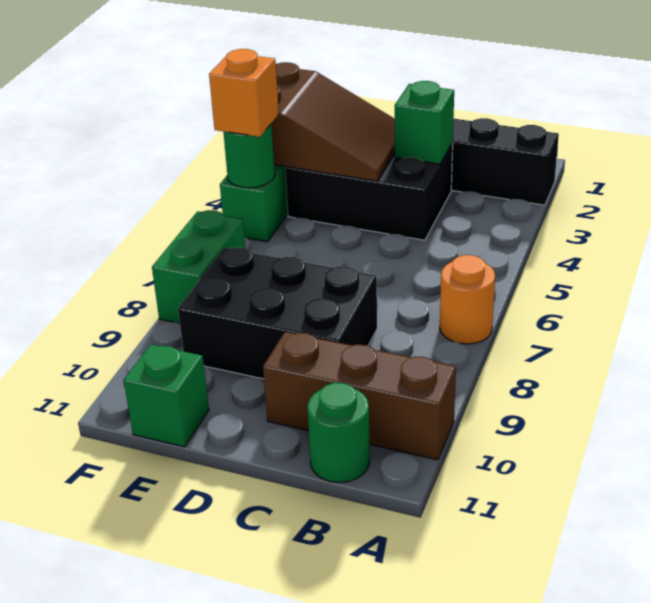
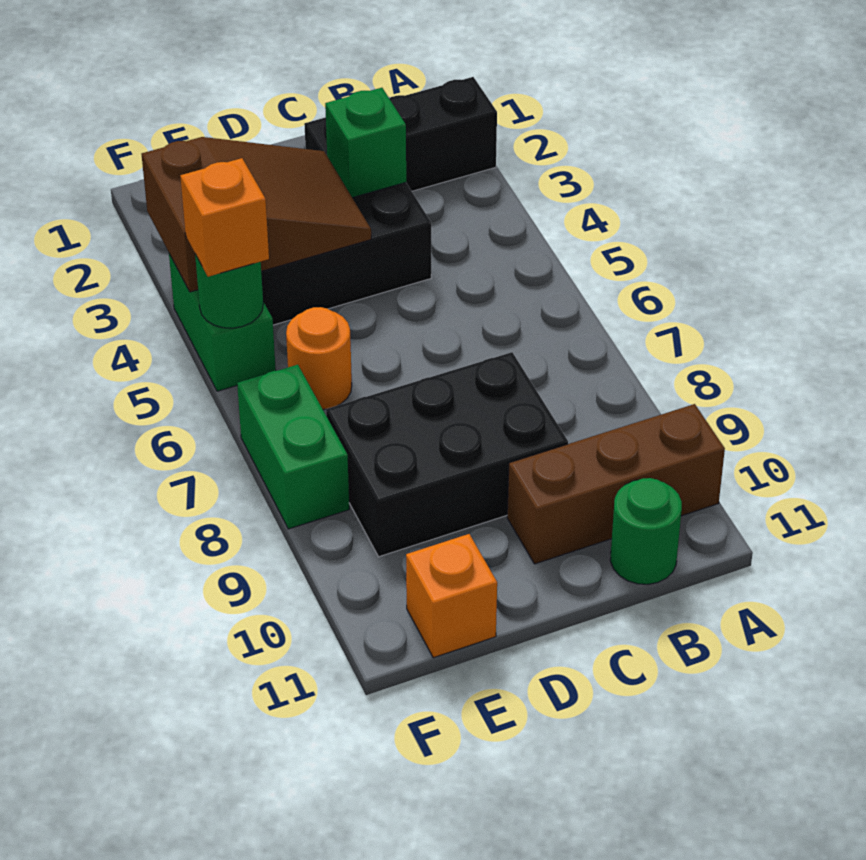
orange 1x1 round brick [440,255,495,344] -> orange 1x1 round brick moved to [286,307,352,409]
green 1x1 brick [124,345,209,447] -> orange 1x1 brick [406,534,497,658]

